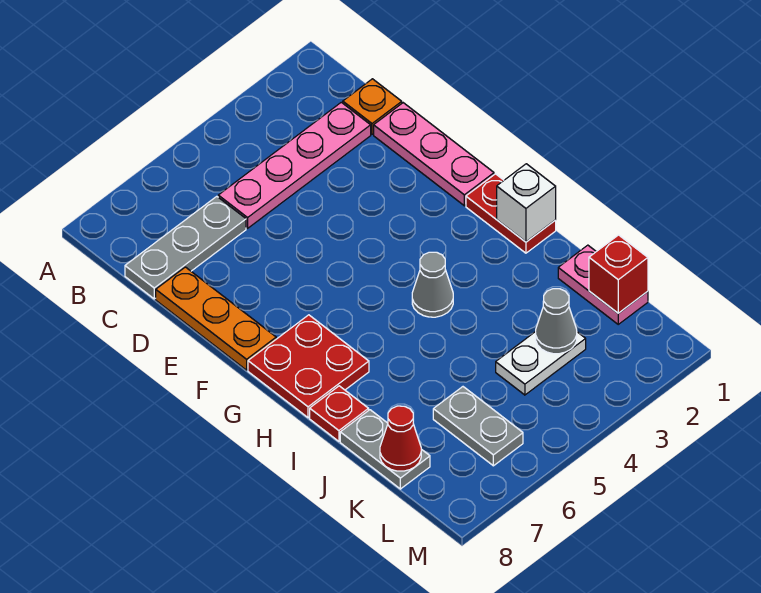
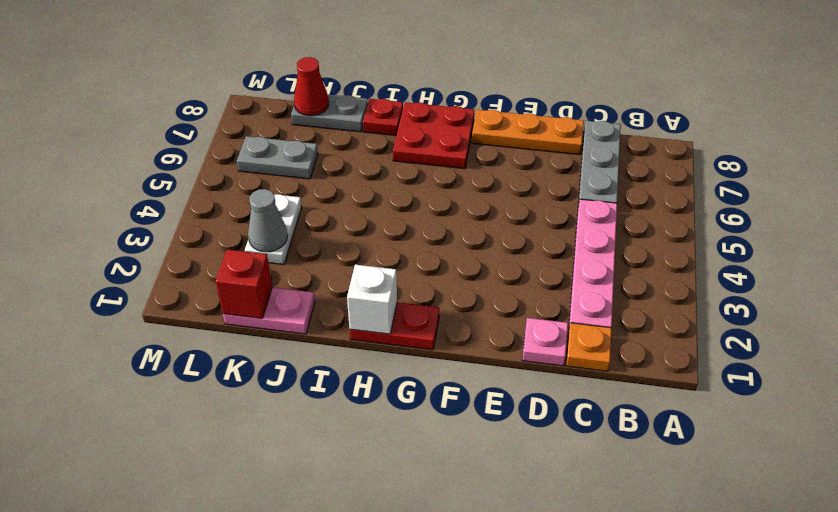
pink 1x3 plate [374,103,494,206] -> pink 1x1 plate [522,318,568,366]
grey 1x1 cone [412,252,453,317] -> none

